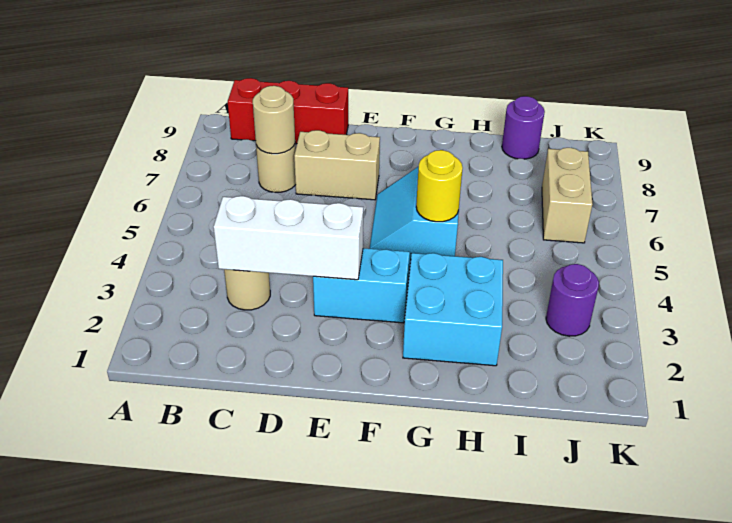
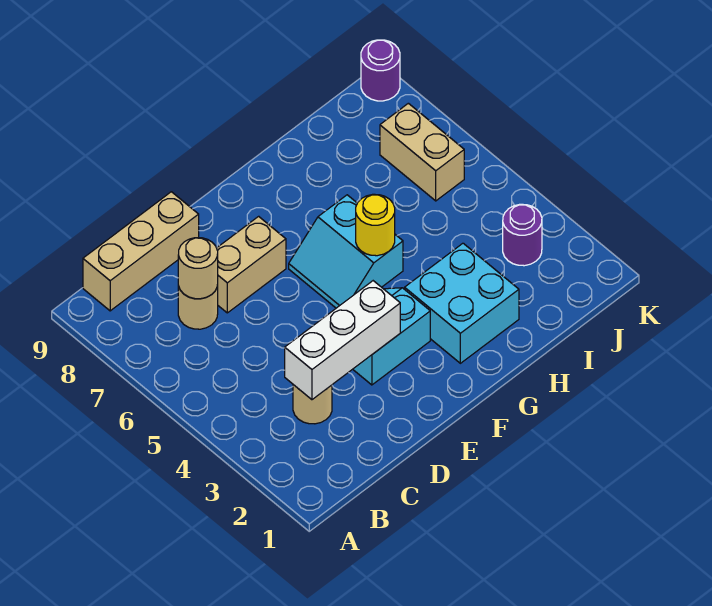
red 1x3 brick [228,78,348,144] -> tan 1x3 brick [83,192,199,311]
purple 1x1 round brick [502,96,545,159] -> purple 1x1 round brick moved to [361,40,400,101]

